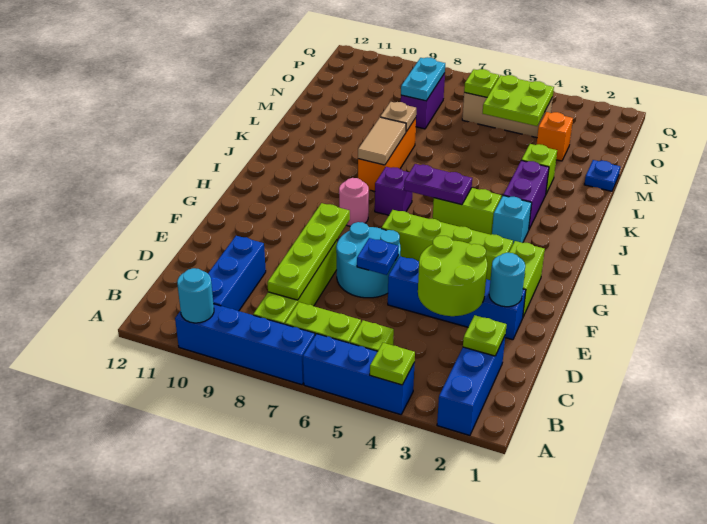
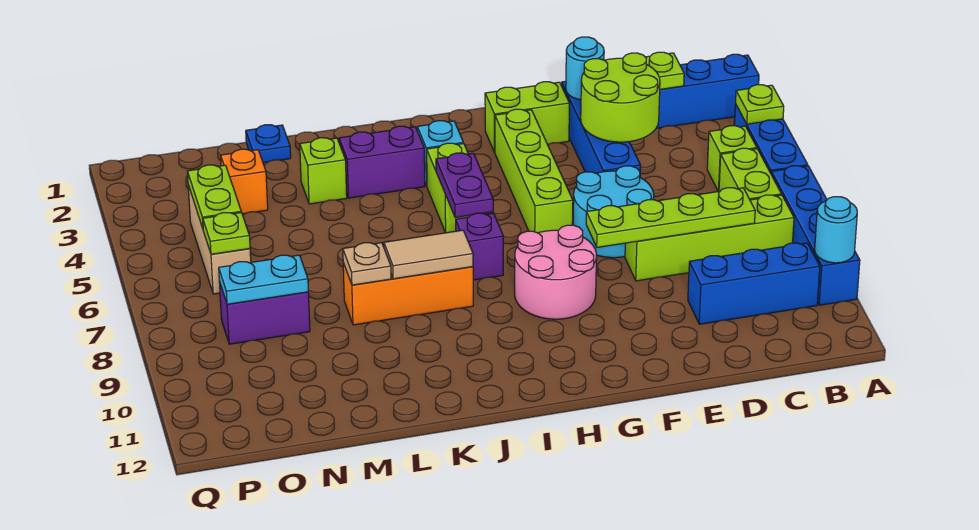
blue 1x1 plate [357,238,399,275] -> none
pink 1x1 round brick [339,178,369,226] -> pink 2x2 round brick [515,225,597,319]
lime 2x2 plate [483,75,554,126] -> lime 1x2 plate [187,165,241,228]

